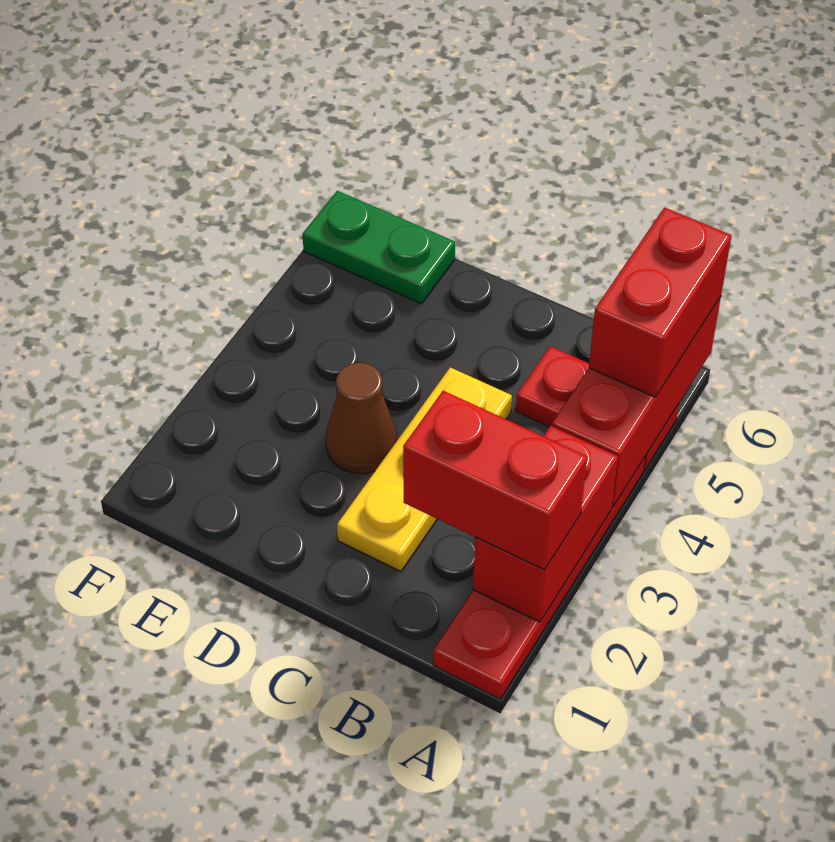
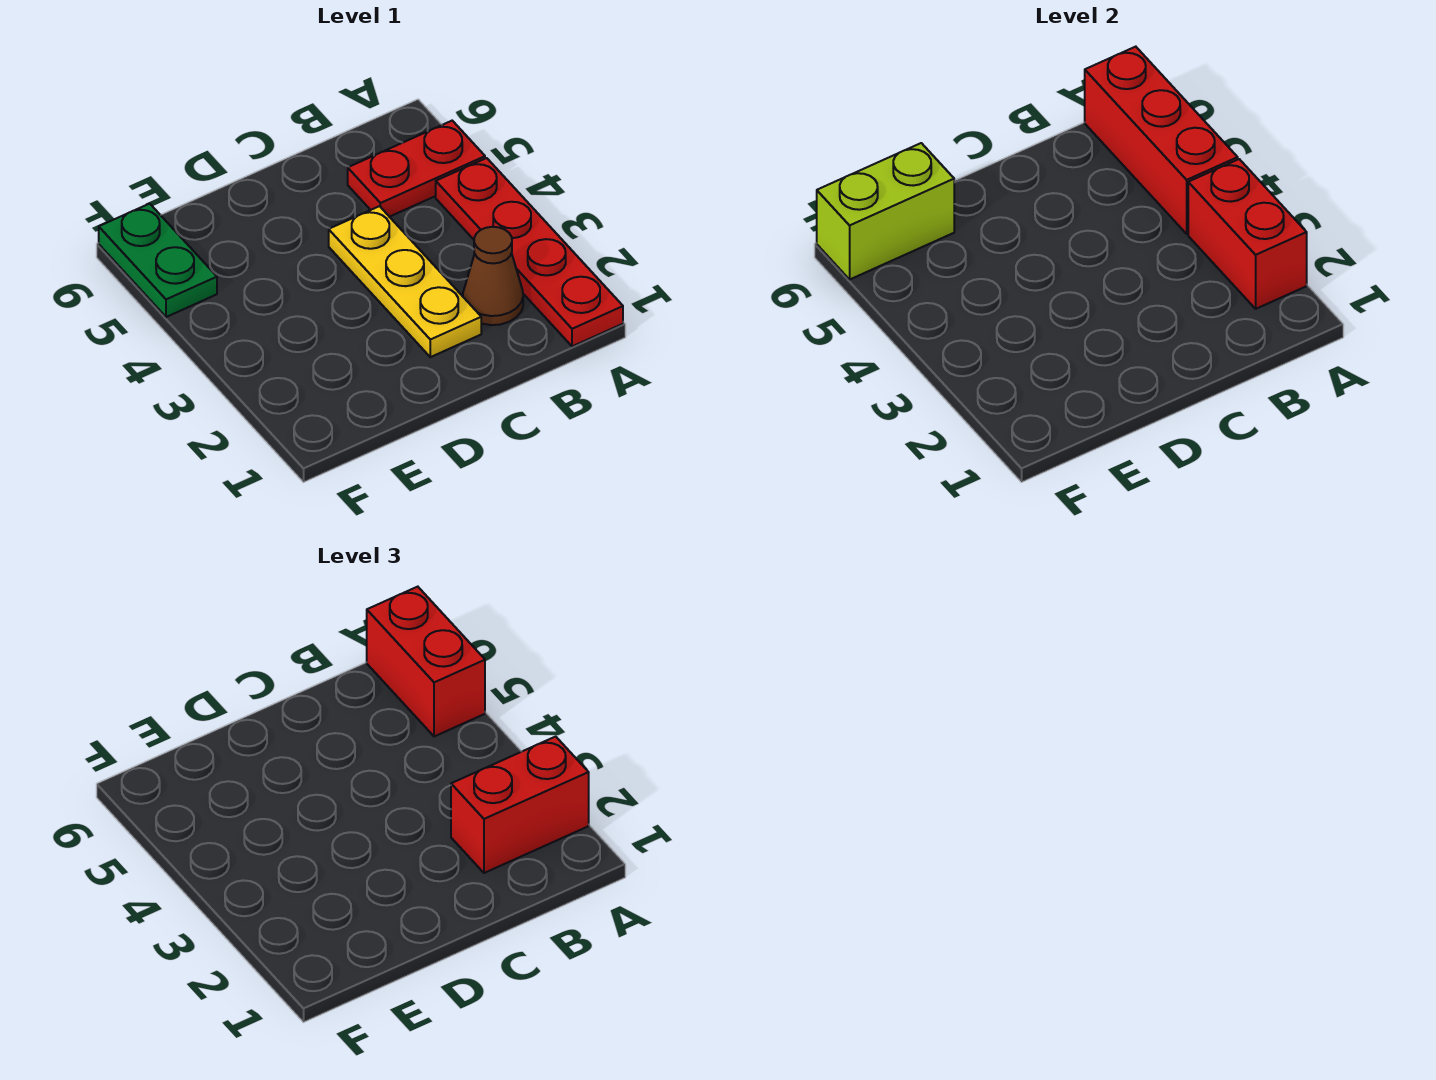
brown 1x1 cone [326,363,397,474] -> brown 1x1 cone moved to [463,227,523,325]
green 1x2 plate [303,191,455,304] -> green 1x2 plate turned to [99,204,217,317]
none -> lime 1x2 brick [817,143,954,279]

